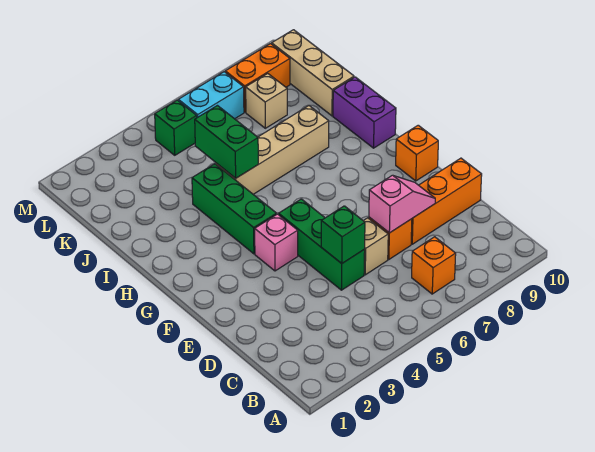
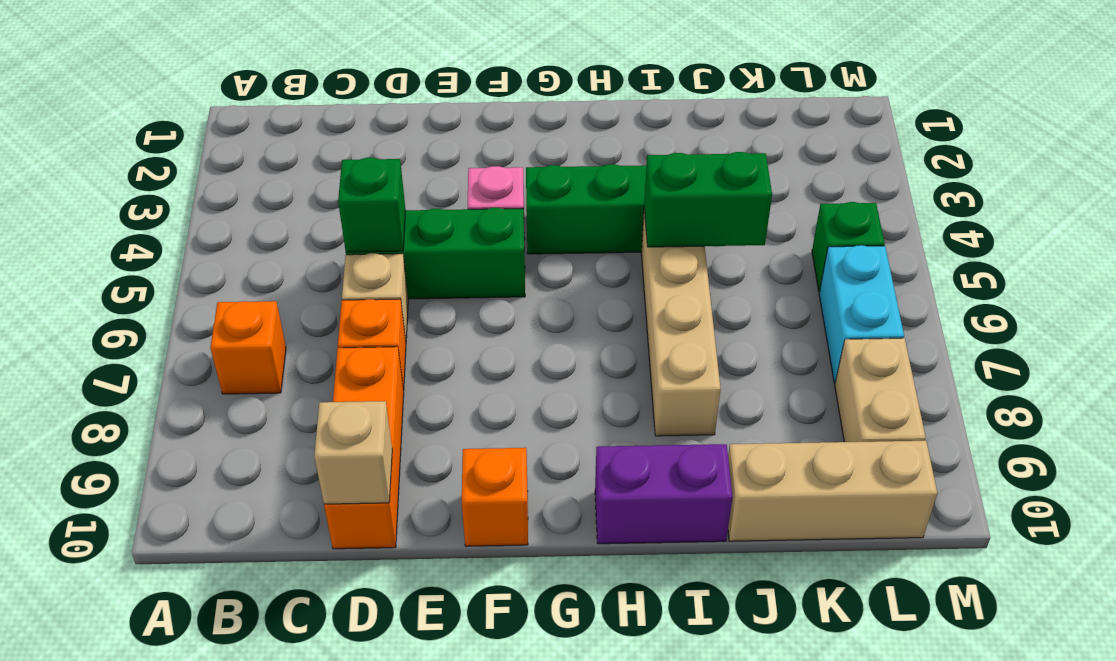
pink 1x2 slope [369,175,435,233] -> none
tan 1x1 brick [246,74,287,128] -> tan 1x1 brick moved to [314,401,392,504]
orange 1x2 brick [225,44,290,112] -> tan 1x2 brick [835,338,926,442]

